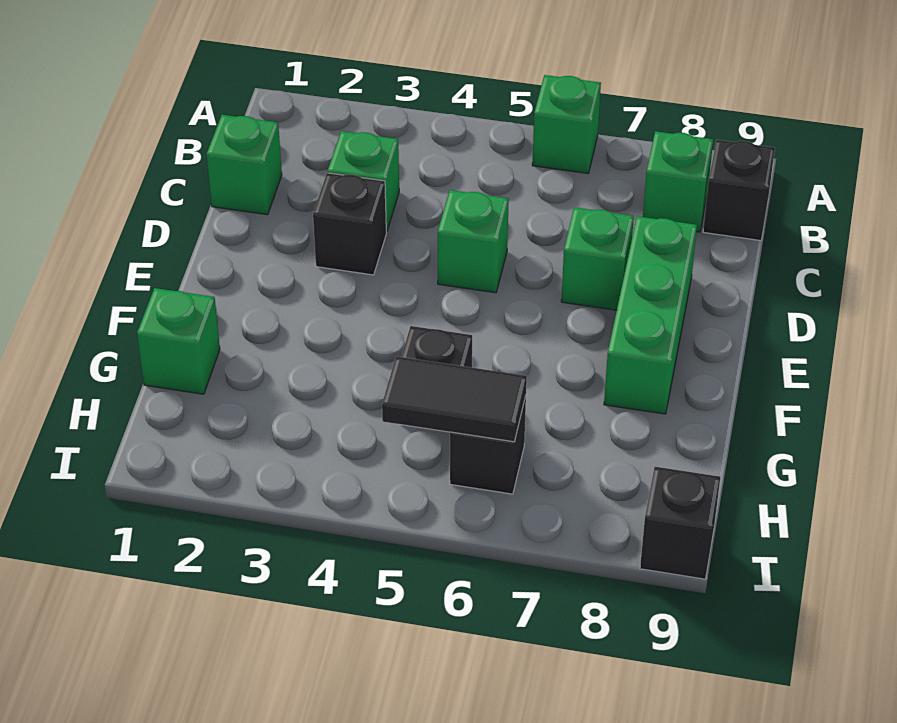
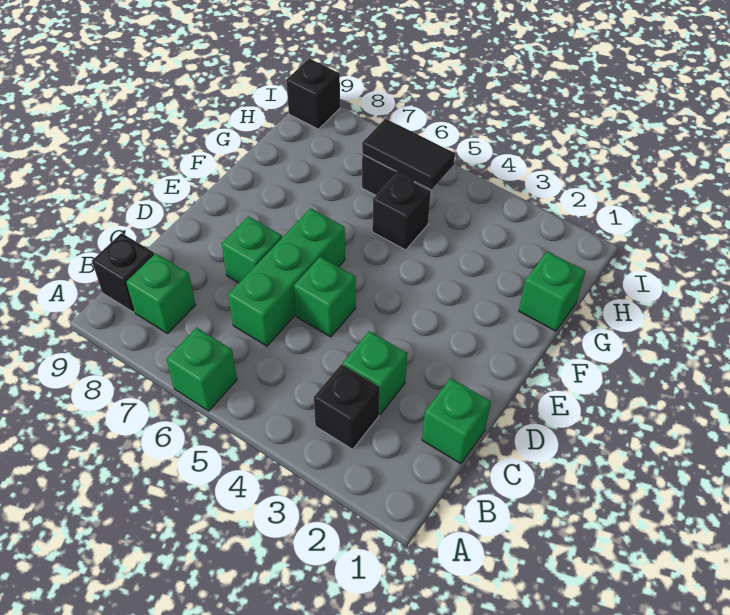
black 1x1 brick [313,173,386,275] -> black 1x1 brick moved to [314,364,380,449]
green 1x3 brick [604,216,697,414] -> green 1x3 brick moved to [228,208,345,346]

